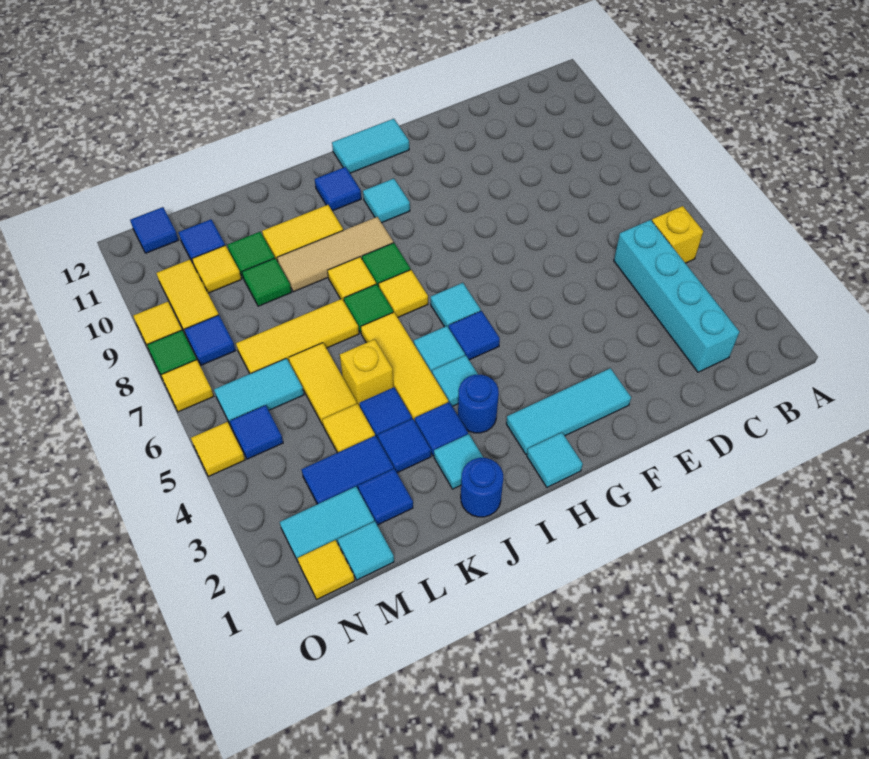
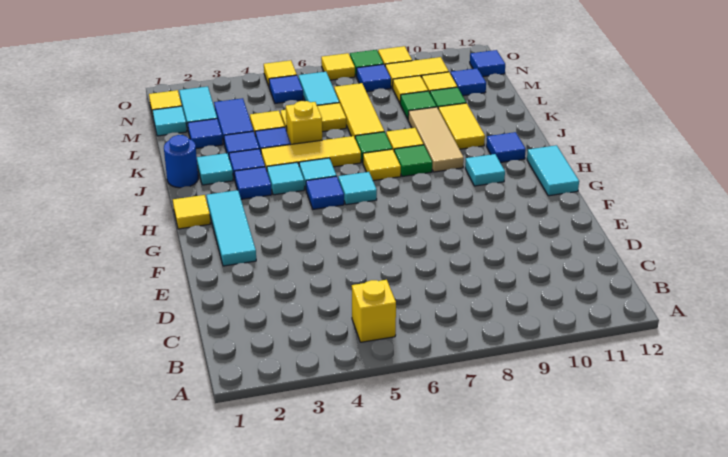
cyan 1x4 brick [614,220,739,372] -> none
cyan 1x1 tile [527,433,583,487] -> yellow 1x1 tile [173,195,211,229]
blue 1x1 round brick [458,375,499,433] -> blue 1x1 tile [234,167,272,199]
none -> yellow 1x1 tile [393,76,428,103]

